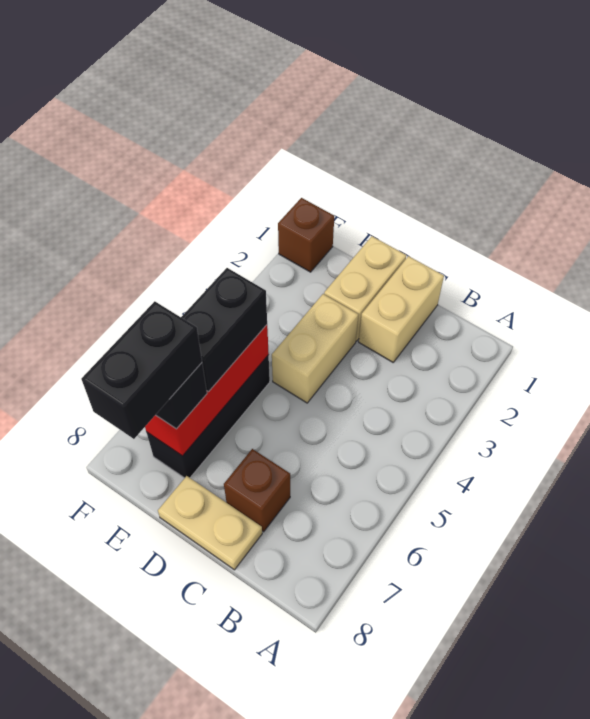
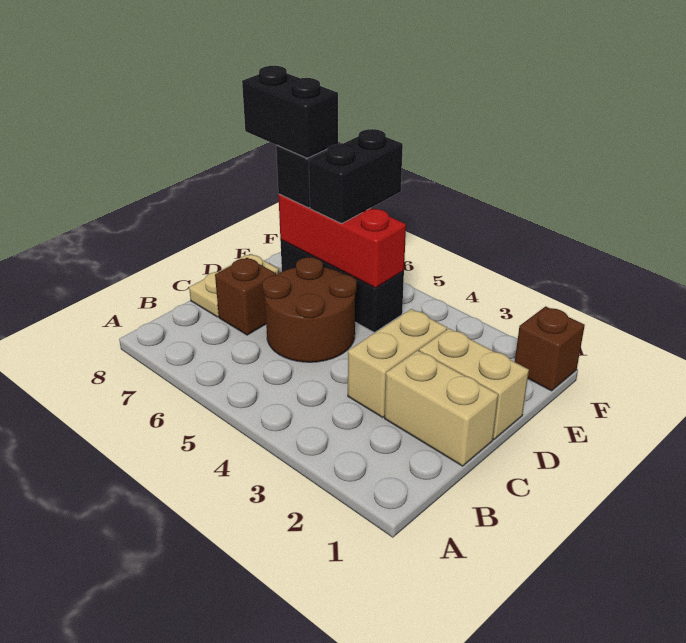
none -> brown 2x2 round brick [263,257,357,362]
tan 1x2 brick [272,294,359,403] -> tan 1x2 brick turned to [348,309,447,417]
black 1x2 brick [181,268,267,392] -> black 1x2 brick turned to [309,129,403,224]

